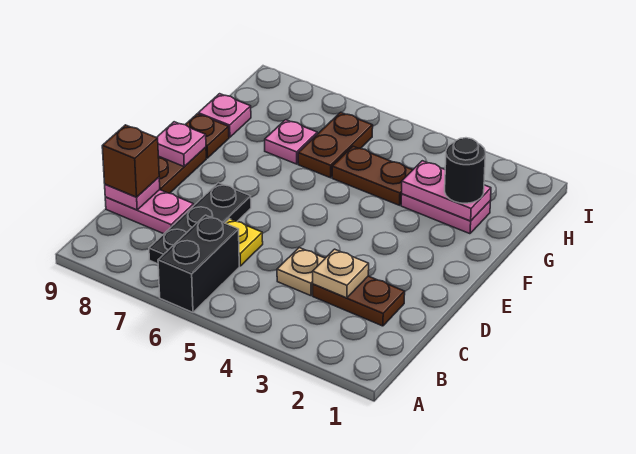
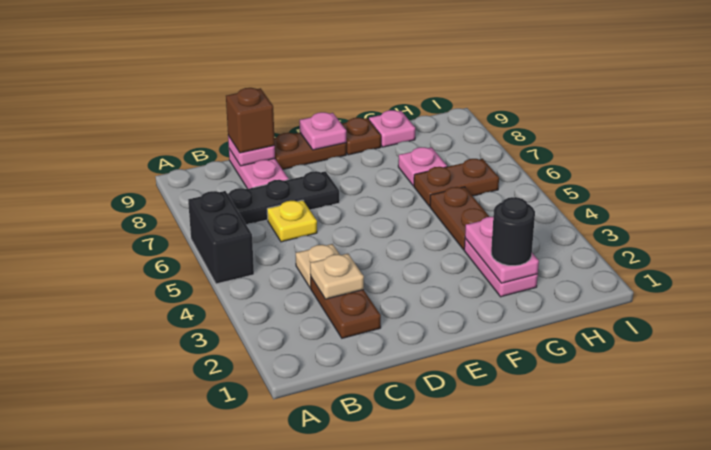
black 1x2 brick [158,215,239,312] -> black 1x2 brick turned to [188,191,254,284]

